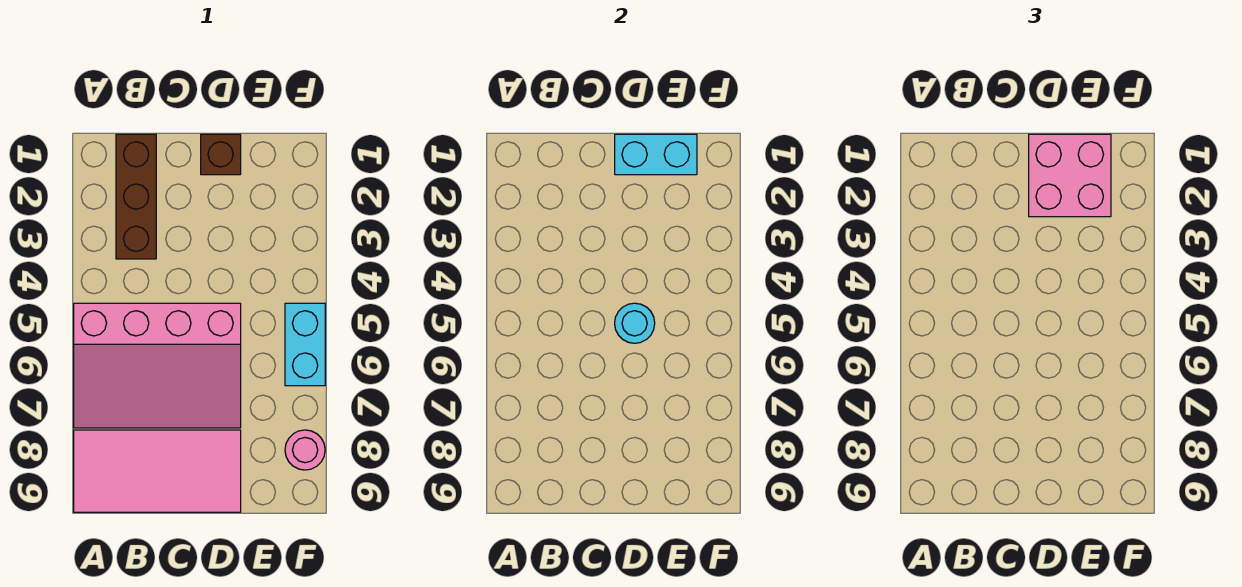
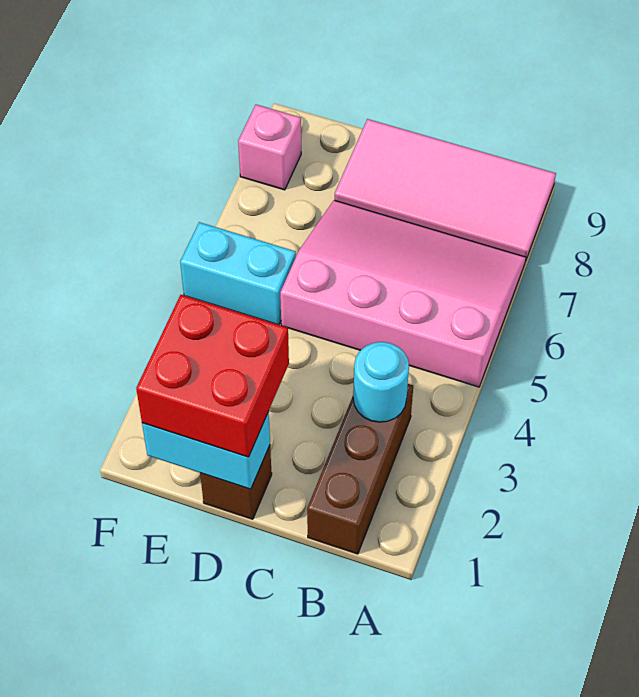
pink 2x2 brick [1029,134,1111,217] -> red 2x2 brick [136,295,289,457]
cyan 1x1 round brick [615,303,655,343] -> cyan 1x1 round brick moved to [353,342,409,422]
cyan 1x2 brick [285,303,325,386] -> cyan 1x2 brick turned to [180,222,296,325]
pink 1x1 round brick [285,430,325,470] -> pink 1x1 brick [238,105,301,190]

